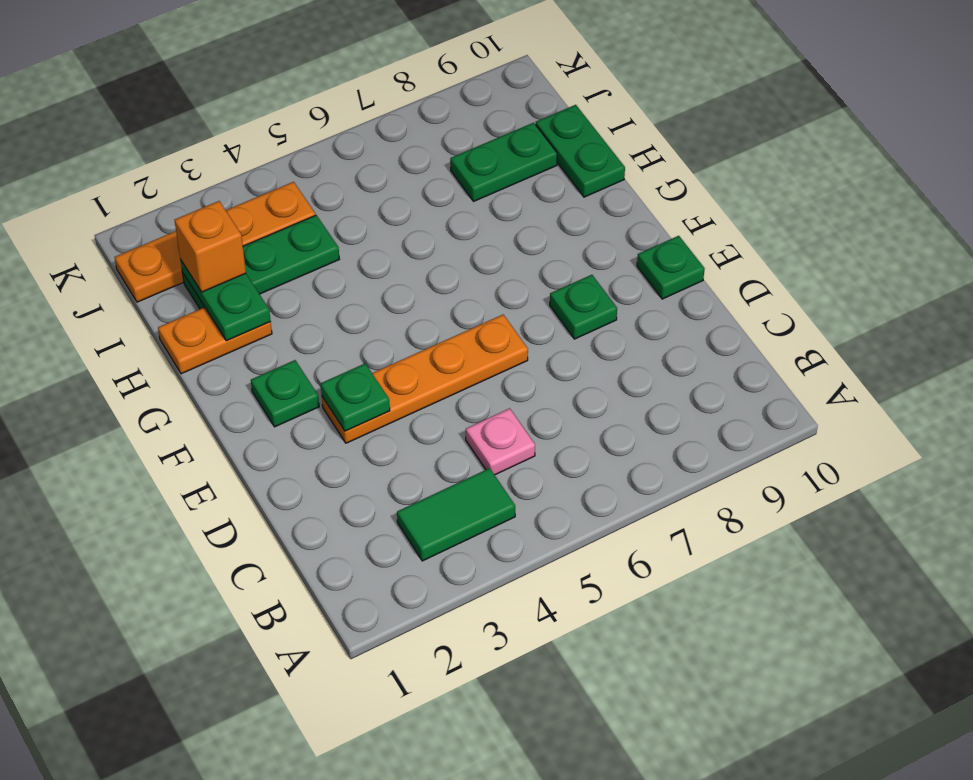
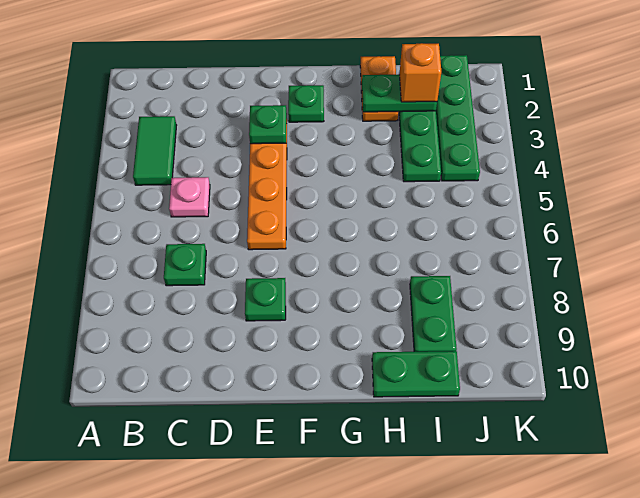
green 1x1 plate [637,236,705,299] -> green 1x1 plate moved to [164,244,206,286]
orange 1x4 plate [115,182,315,302] -> green 1x4 plate [436,55,480,181]

